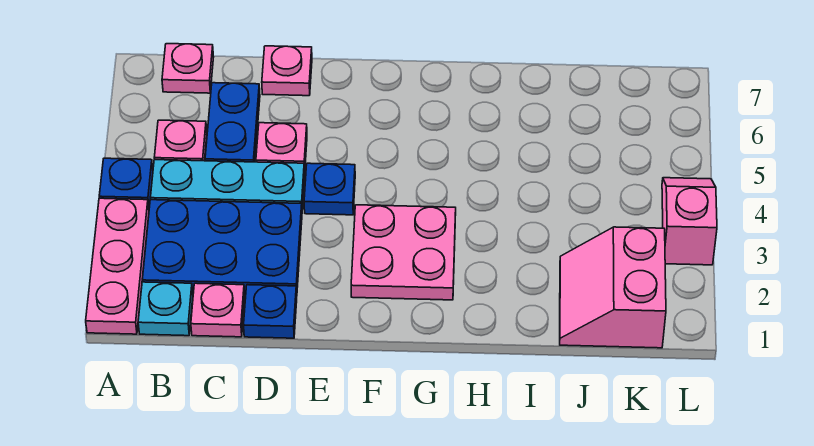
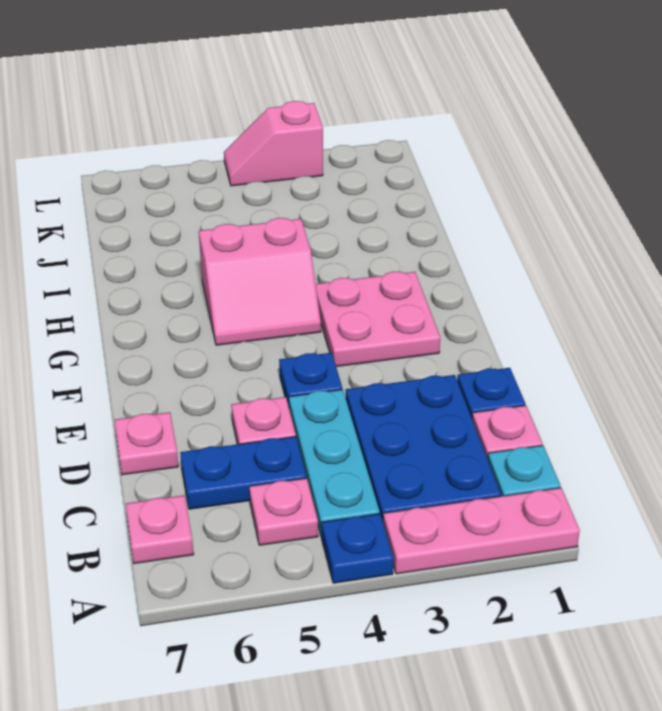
pink 2x2 slope [560,227,666,348] -> pink 2x2 slope moved to [199,218,321,345]

